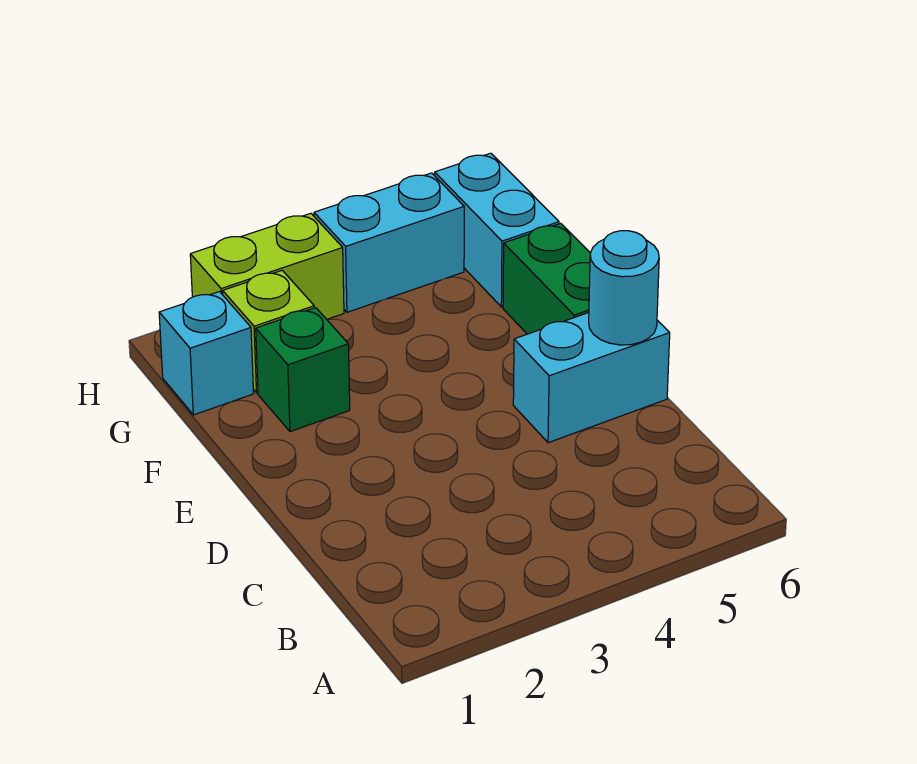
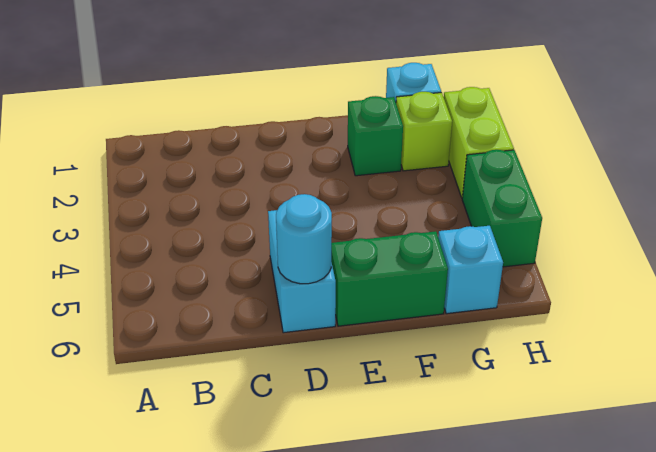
cyan 1x2 brick [435,153,559,307] -> cyan 1x1 brick [438,226,503,314]
cyan 1x2 brick [314,173,464,312] -> green 1x2 brick [462,150,542,267]

